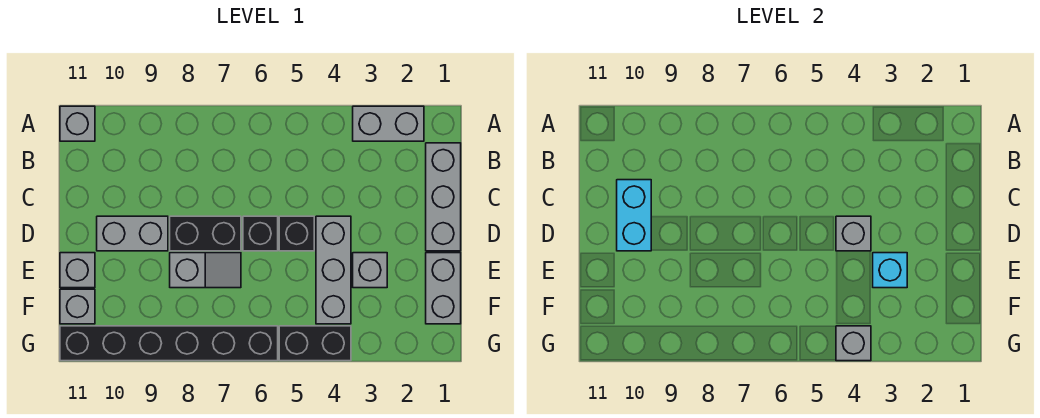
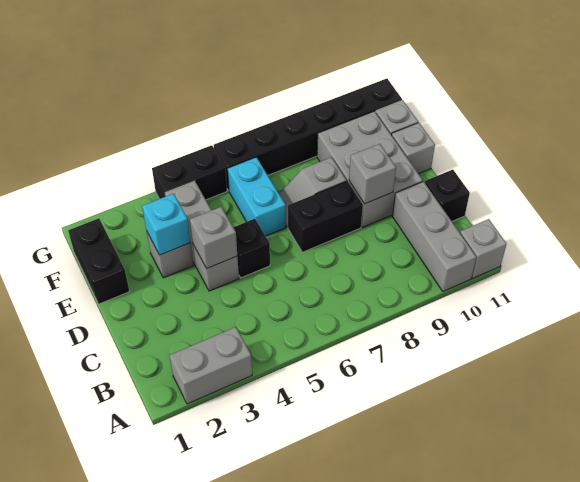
grey 1x3 brick [426,143,461,251] -> grey 1x3 brick moved to [392,182,476,291]
cyan 1x2 brick [617,180,651,251] -> cyan 1x2 brick moved to [228,157,286,236]
black 1x1 brick [243,216,278,251] -> black 1x1 brick moved to [425,170,470,221]
grey 1x2 brick [97,216,168,251] -> grey 2x3 brick [317,111,423,227]
grey 1x2 brick [426,253,461,324] -> black 1x2 brick [68,218,129,304]
grey 1x1 brick [836,326,871,361] -> grey 1x1 brick moved to [349,144,396,204]

